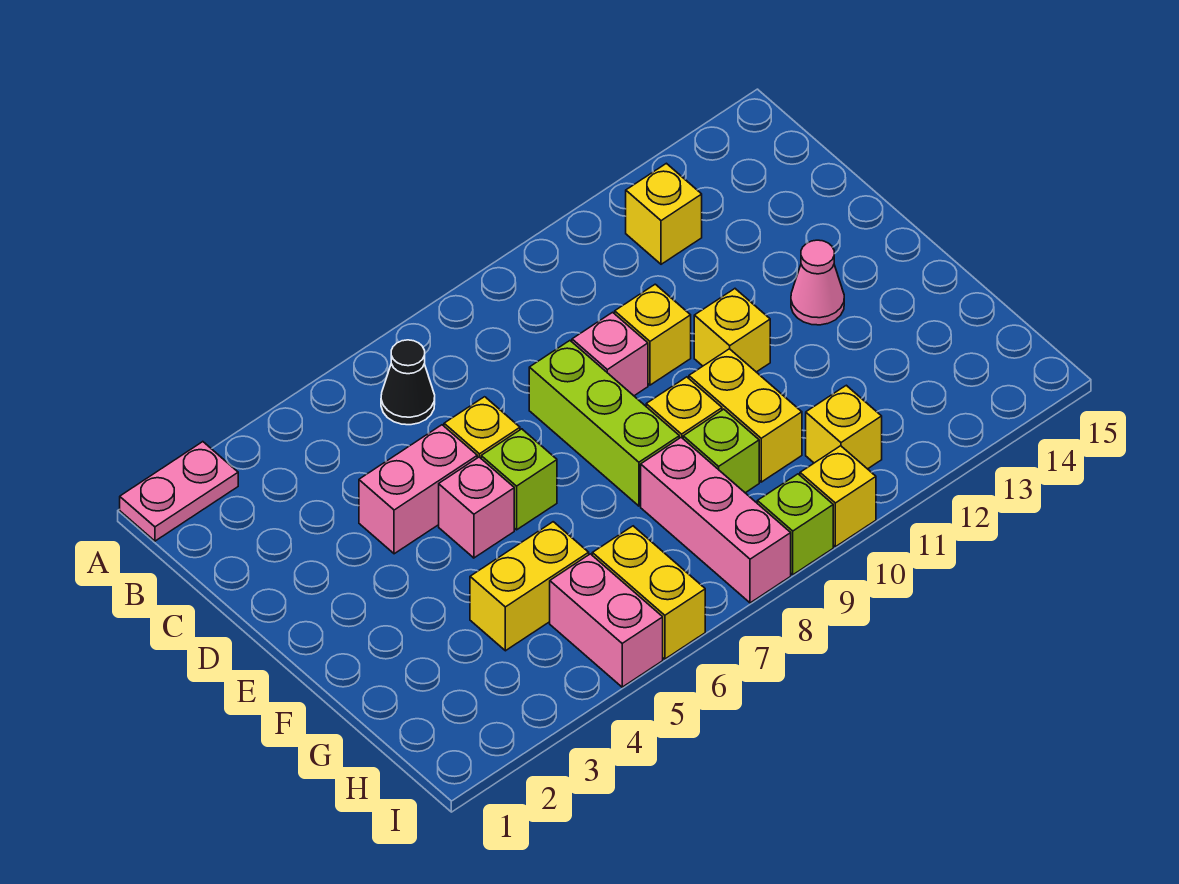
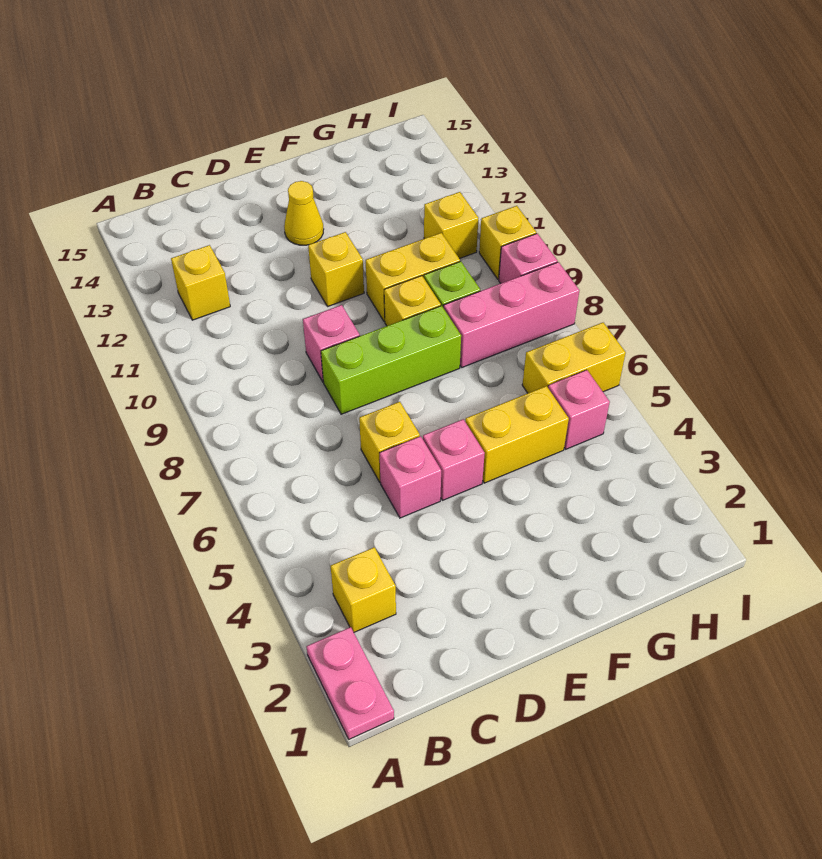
black 1x1 cone [381,340,435,425] -> none
pink 1x2 brick [359,425,477,554] -> pink 1x1 brick [380,436,441,518]
yellow 1x1 brick [615,284,691,385] -> yellow 1x1 brick moved to [330,547,396,632]
lime 1x1 brick [481,429,557,530] -> none
pink 1x1 cone [791,240,844,325] -> yellow 1x1 cone [284,181,324,245]
yellow 1x2 brick [470,522,589,651] -> yellow 1x2 brick turned to [465,386,569,483]
pink 1x2 brick [550,554,663,687] -> pink 1x1 brick [548,370,610,449]
lime 1x1 brick [757,474,833,575] -> pink 1x1 brick [499,234,557,283]

